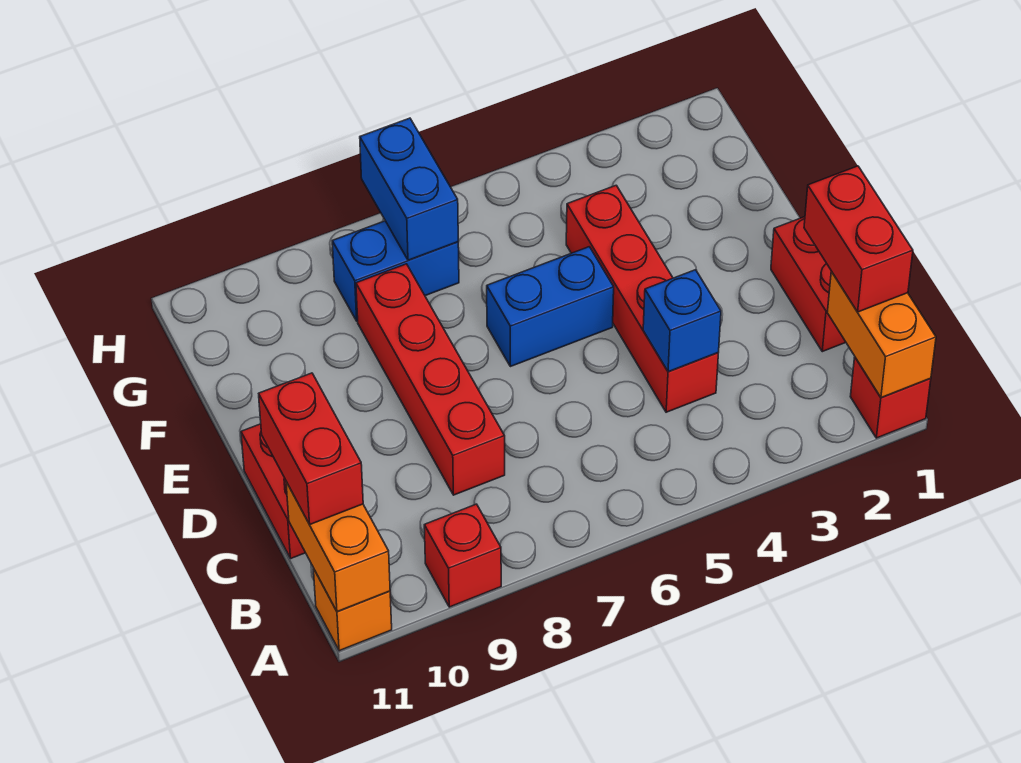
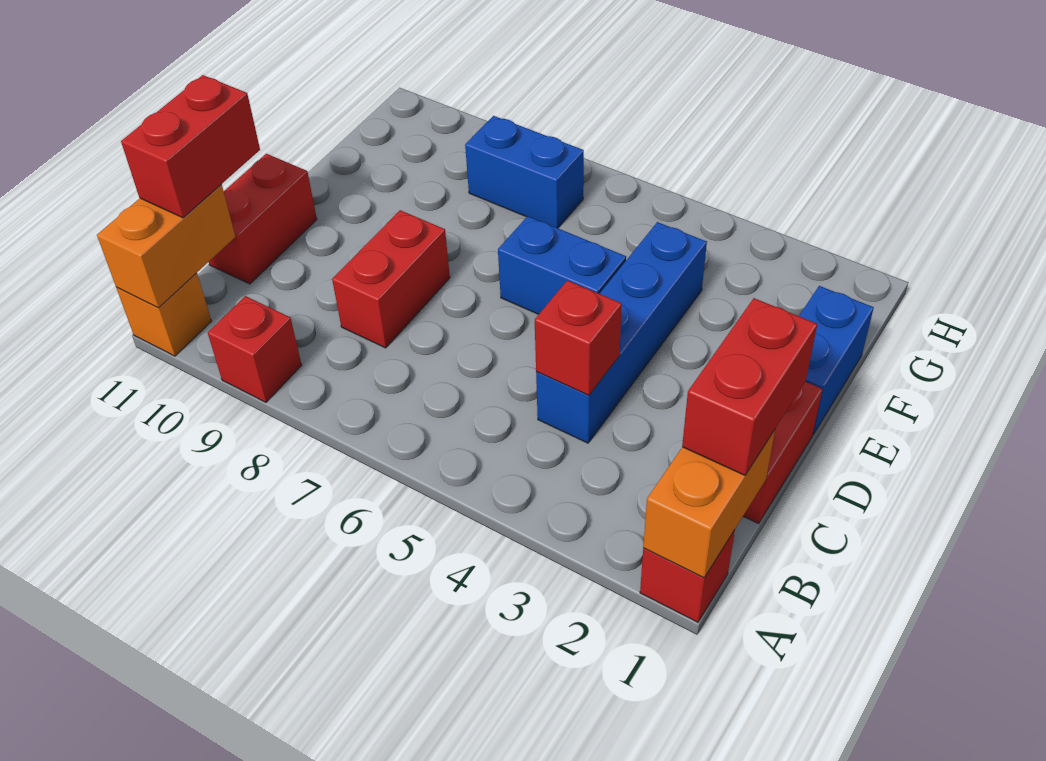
red 1x4 brick [566,185,718,412] -> blue 1x4 brick [536,222,707,443]
blue 1x1 brick [643,270,721,372] -> red 1x1 brick [535,280,622,395]
red 1x4 brick [356,264,505,495] -> red 1x2 brick [332,210,450,348]
blue 1x2 brick [360,118,458,260] -> blue 1x2 brick moved to [799,286,874,434]

